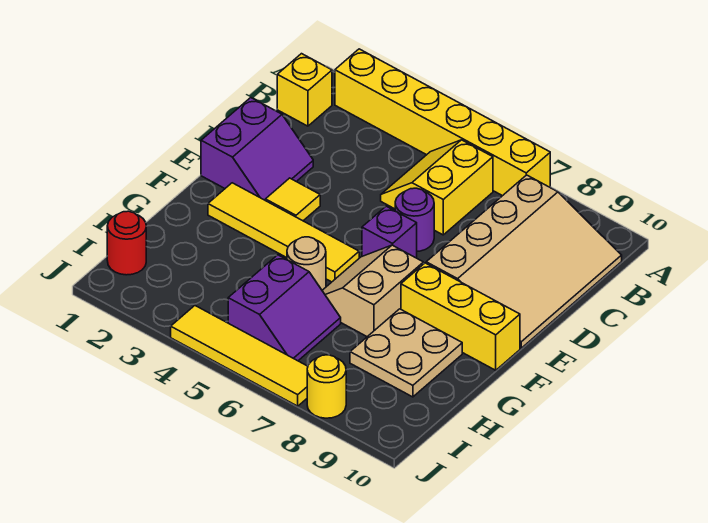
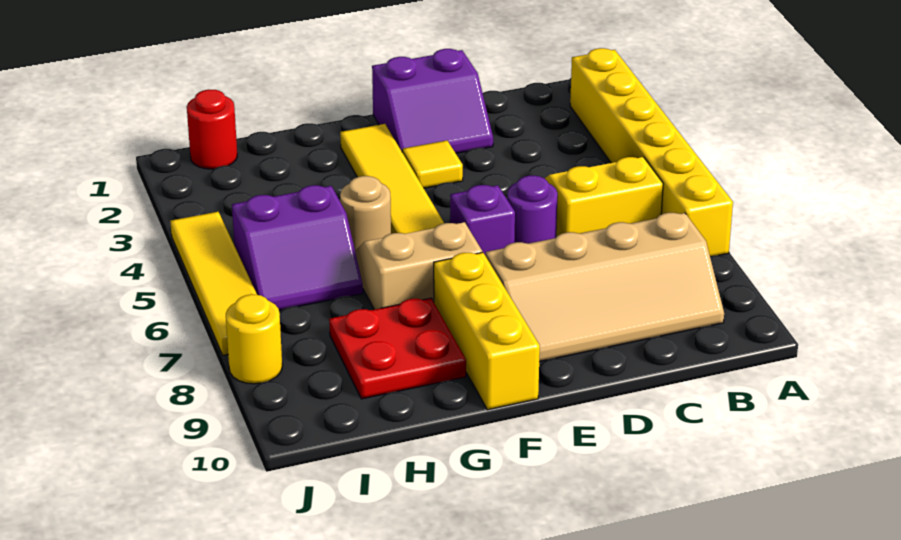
yellow 1x1 brick [277,54,332,126] -> none
tan 3x4 slope [426,175,622,348] -> tan 2x4 slope [486,213,724,362]
tan 2x2 plate [350,309,462,397] -> red 2x2 plate [329,298,466,399]

